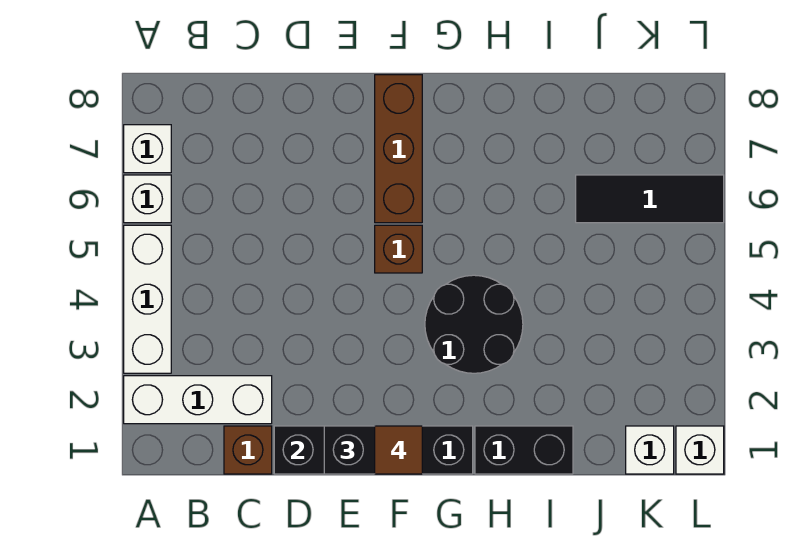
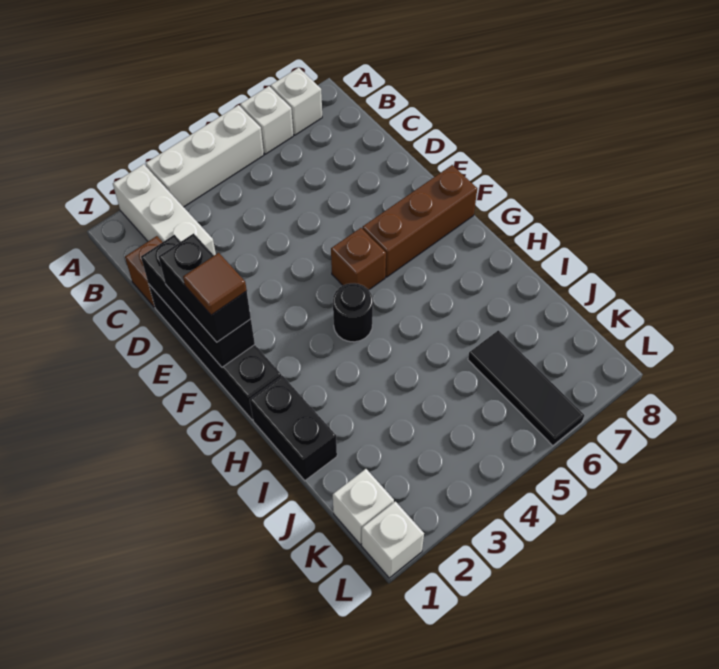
black 2x2 round brick [425,275,523,373] -> black 1x1 round brick [333,283,373,342]

